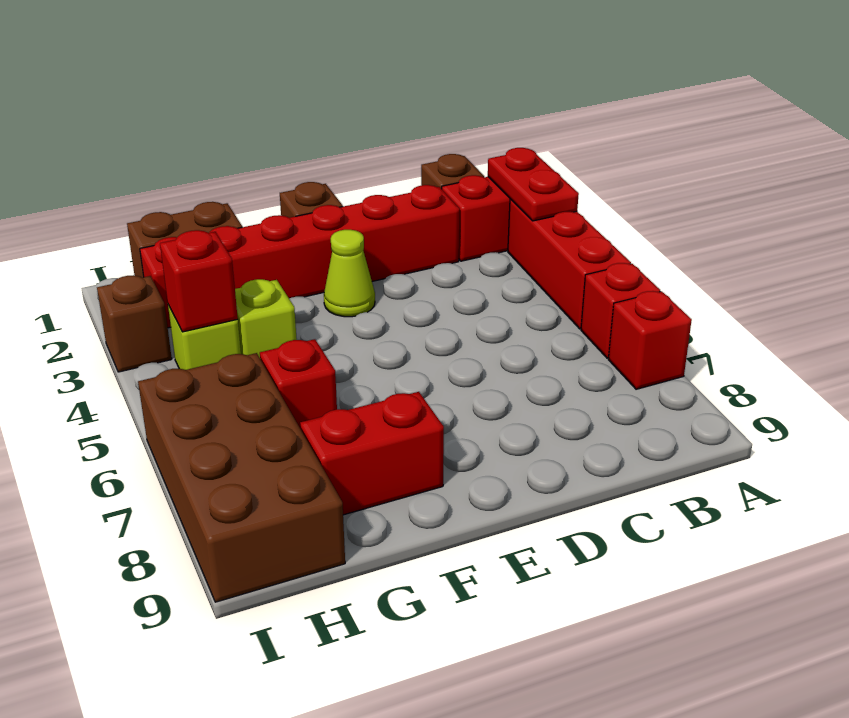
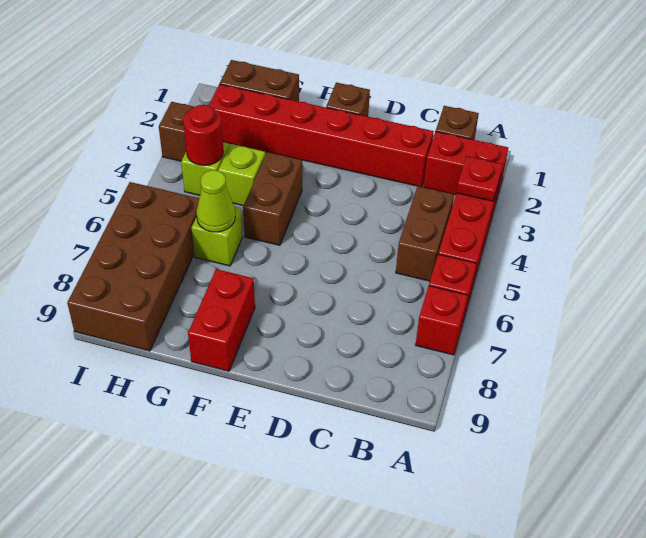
red 1x2 plate [488,148,579,221] -> red 1x1 plate [457,156,503,201]
none -> brown 1x2 brick [396,186,454,281]
lime 1x1 cone [324,230,375,317] -> lime 1x1 cone moved to [196,170,235,232]
none -> brown 1x2 brick [243,152,302,245]
red 1x2 brick [300,392,444,515] -> red 1x2 brick turned to [188,269,255,371]
red 1x1 brick [260,339,337,427] -> lime 1x1 brick [192,206,242,266]
red 1x1 brick [160,230,238,332] -> red 1x1 round brick [183,105,223,166]

